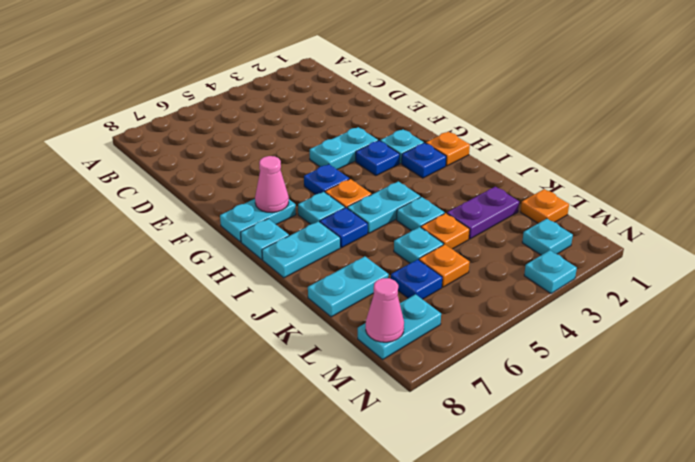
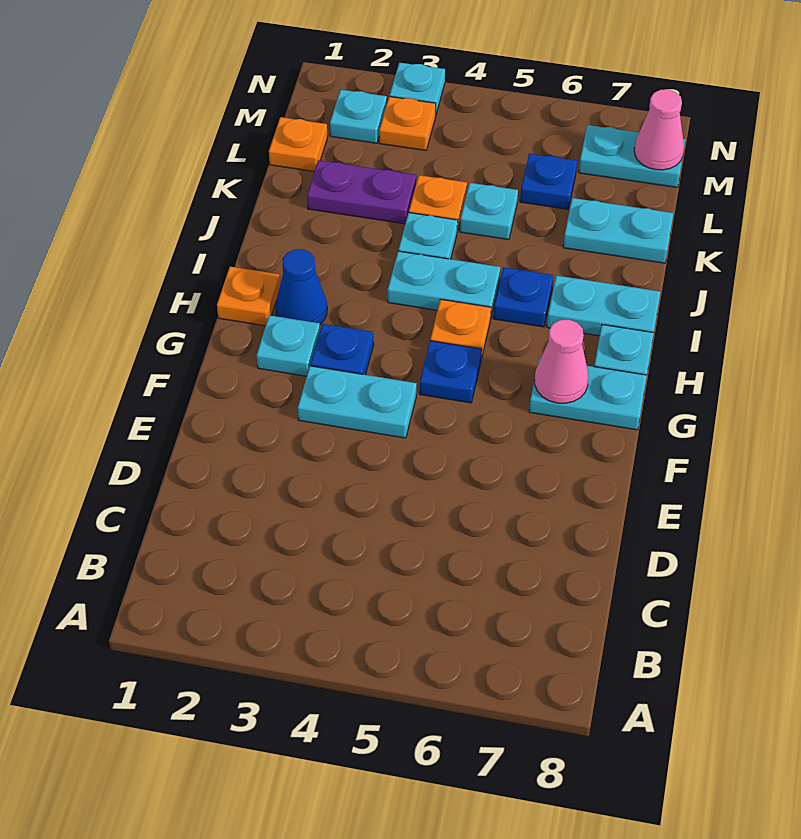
blue 1x1 plate [402,143,446,178] -> blue 1x1 cone [276,249,327,324]
cyan 1x1 plate [298,192,345,224] -> none
orange 1x1 plate [419,244,470,287] -> orange 1x1 plate moved to [379,96,436,150]

